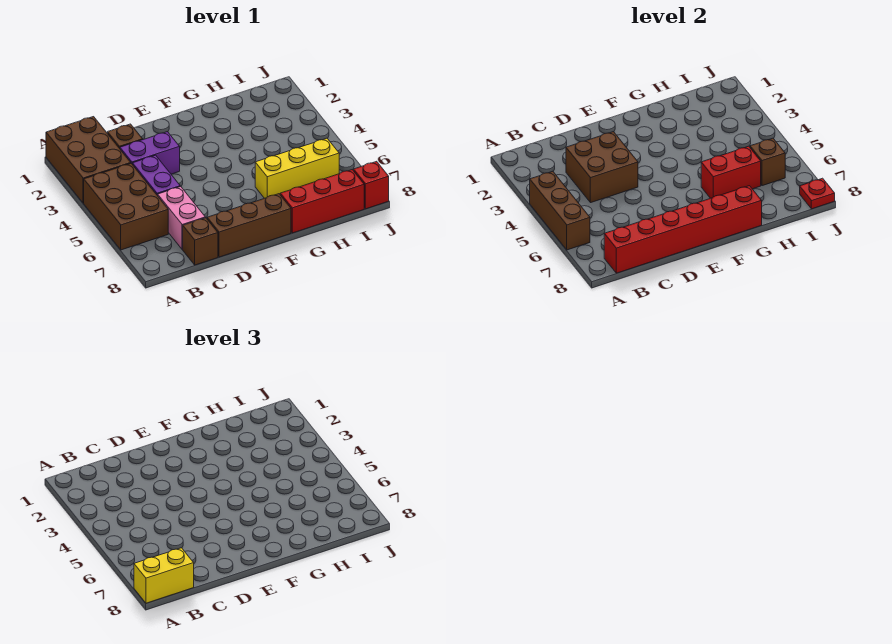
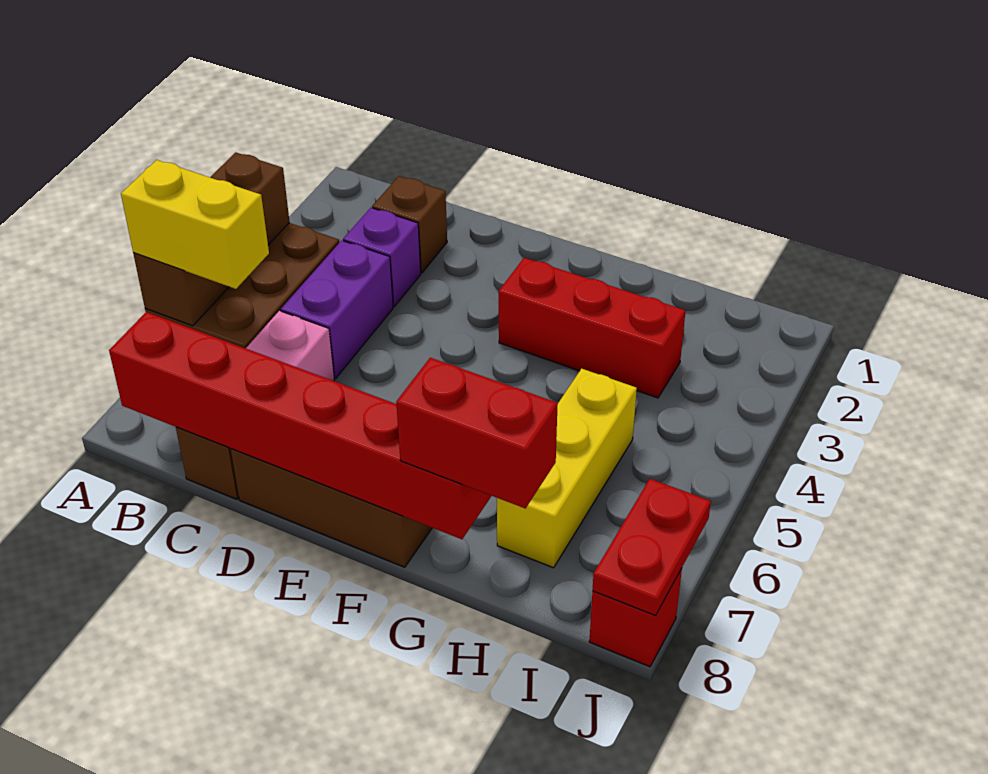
brown 2x3 brick [46,117,131,203] -> none
yellow 1x2 brick [134,548,194,603] -> yellow 1x2 brick moved to [121,160,269,289]
purple 1x2 brick [120,132,180,174] -> purple 1x1 brick [343,208,421,306]
brown 2x2 brick [566,132,638,203] -> none
yellow 1x3 brick [255,138,339,198] -> yellow 1x3 brick turned to [497,369,637,568]
red 1x2 brick [701,146,761,198] -> red 1x2 brick moved to [396,358,558,509]
red 1x3 brick [280,170,364,233] -> red 1x3 brick moved to [499,258,685,398]
brown 1x1 brick [750,138,785,186] -> none
red 1x1 plate [800,178,835,209] -> red 1x2 plate [592,479,711,616]

